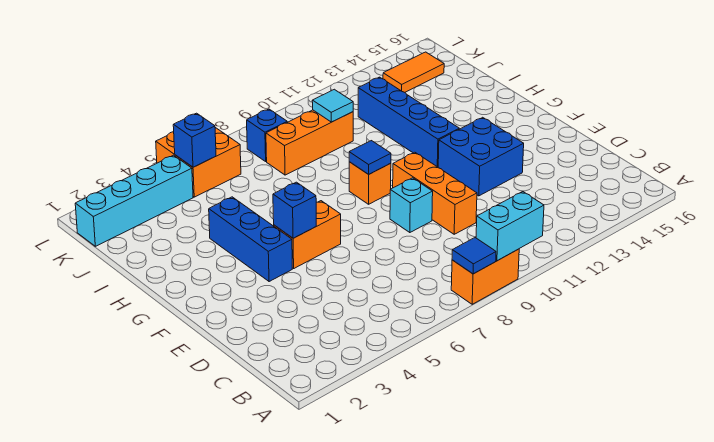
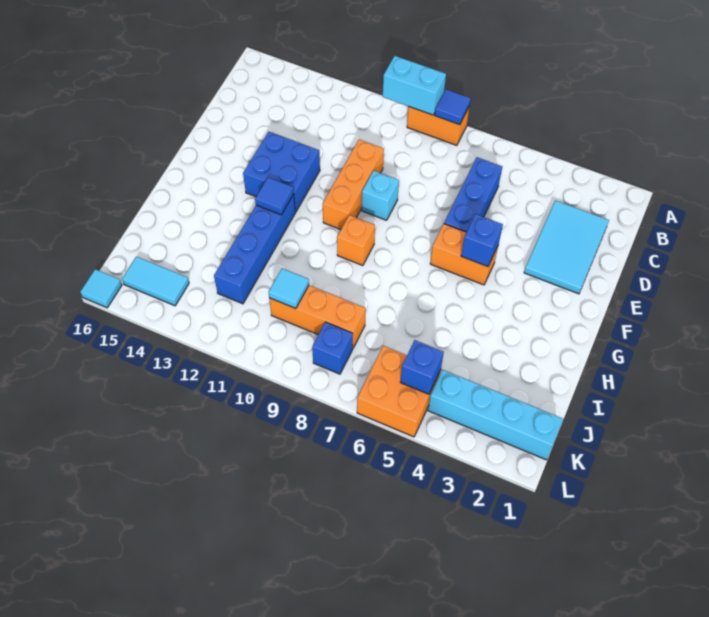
none -> cyan 2x3 tile [524,201,609,294]
blue 1x3 brick [209,197,292,282] -> blue 1x3 brick moved to [444,157,502,232]
blue 1x1 tile [349,141,391,174] -> blue 1x1 tile moved to [255,177,294,215]
orange 1x2 tile [383,52,444,92] -> cyan 1x2 tile [122,257,189,306]
none -> cyan 1x1 tile [80,269,122,308]

